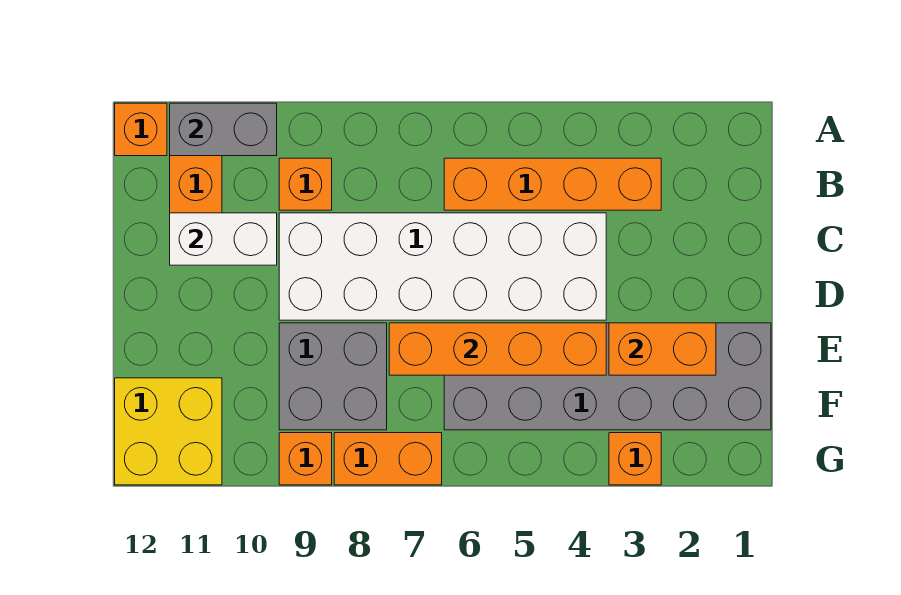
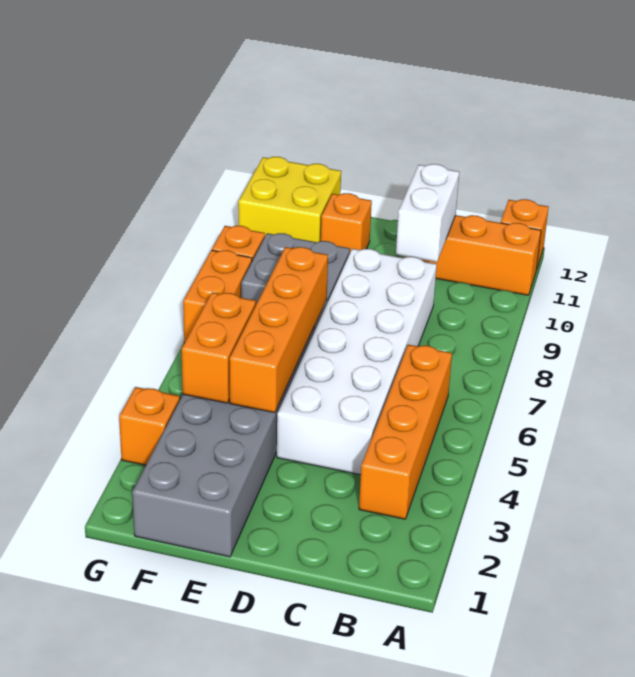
grey 1x2 brick [170,103,277,156] -> none
orange 1x1 brick [279,158,332,210] -> orange 1x1 brick moved to [321,193,372,252]
orange 1x2 brick [609,323,716,375] -> orange 1x2 brick moved to [182,292,256,403]

